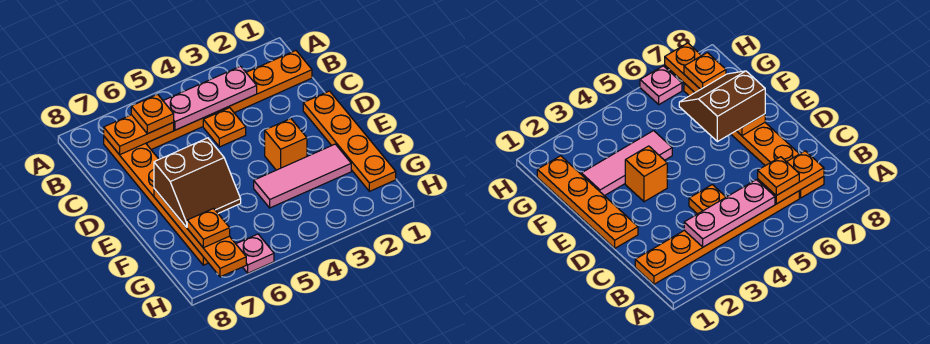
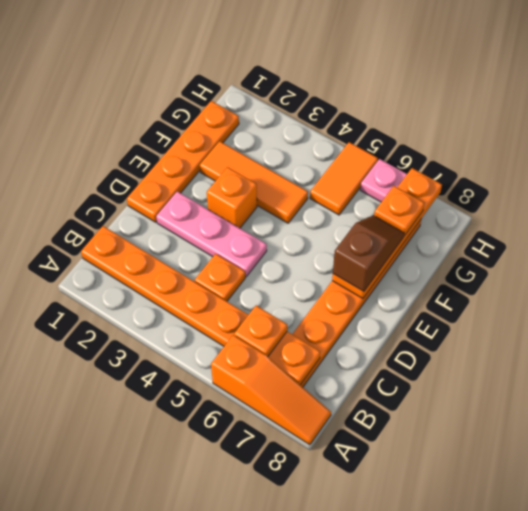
none -> orange 1x3 slope [211,335,331,445]
pink 1x3 plate [163,66,257,130] -> pink 1x3 plate moved to [156,192,267,277]
brown 2x2 slope [154,138,241,227] -> brown 1x2 slope [333,216,404,291]
pink 1x3 tile [254,144,351,208] -> orange 1x3 tile [200,141,308,223]
none -> orange 1x2 tile [310,142,378,215]

